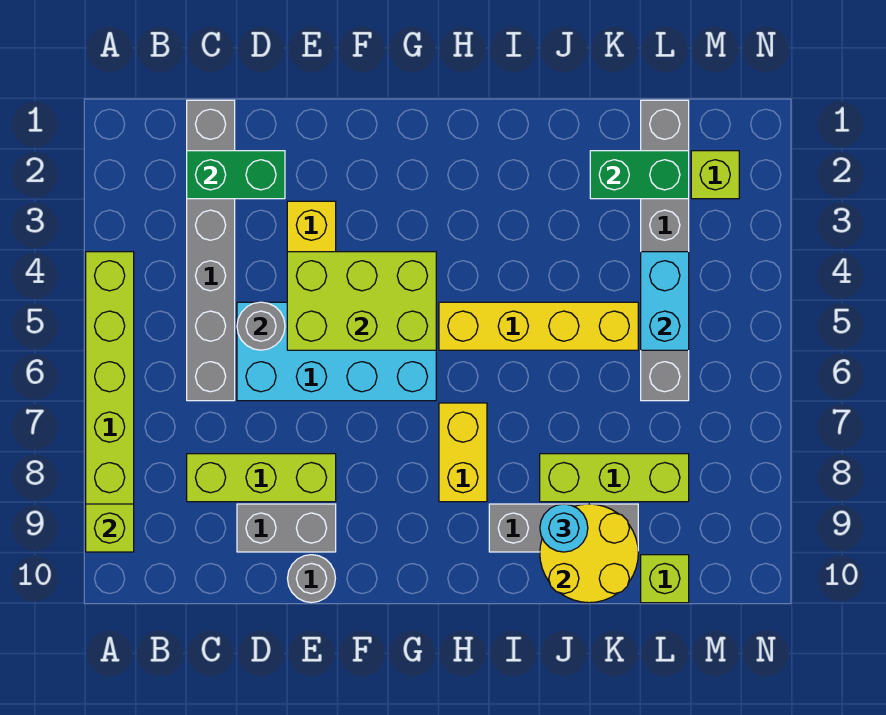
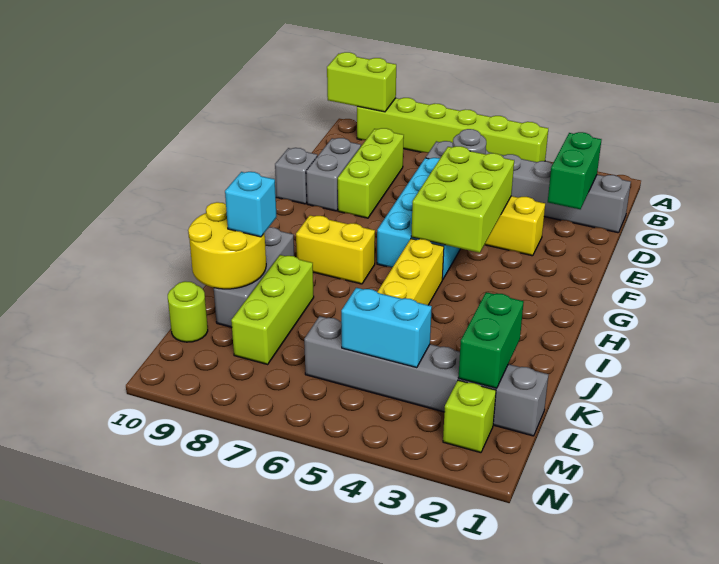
lime 1x1 brick [86,504,134,552] -> lime 1x2 brick [327,52,396,112]
grey 1x1 round brick [288,555,335,603] -> grey 1x1 brick [275,148,317,204]
cyan 1x1 round brick [540,504,588,552] -> cyan 1x1 brick [225,172,277,237]
lime 1x1 brick [641,555,689,603] -> lime 1x1 round brick [168,281,208,342]

